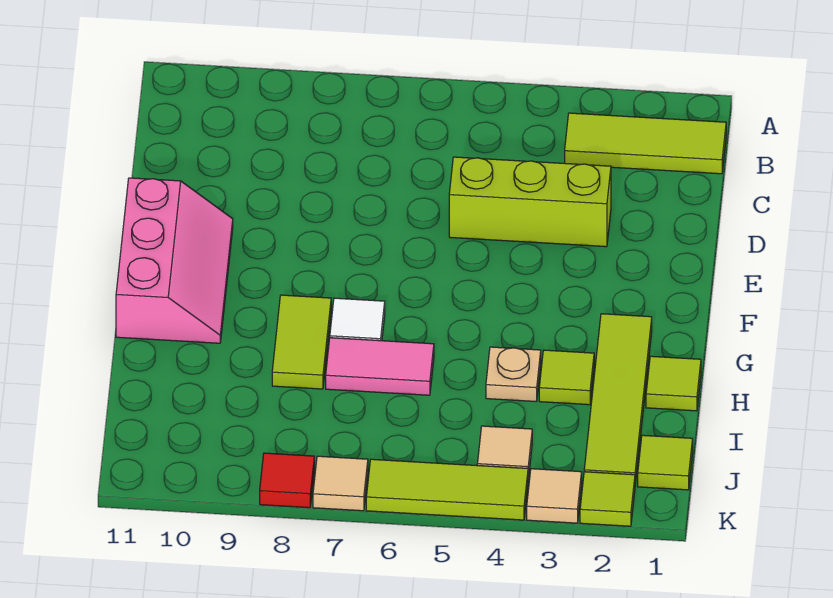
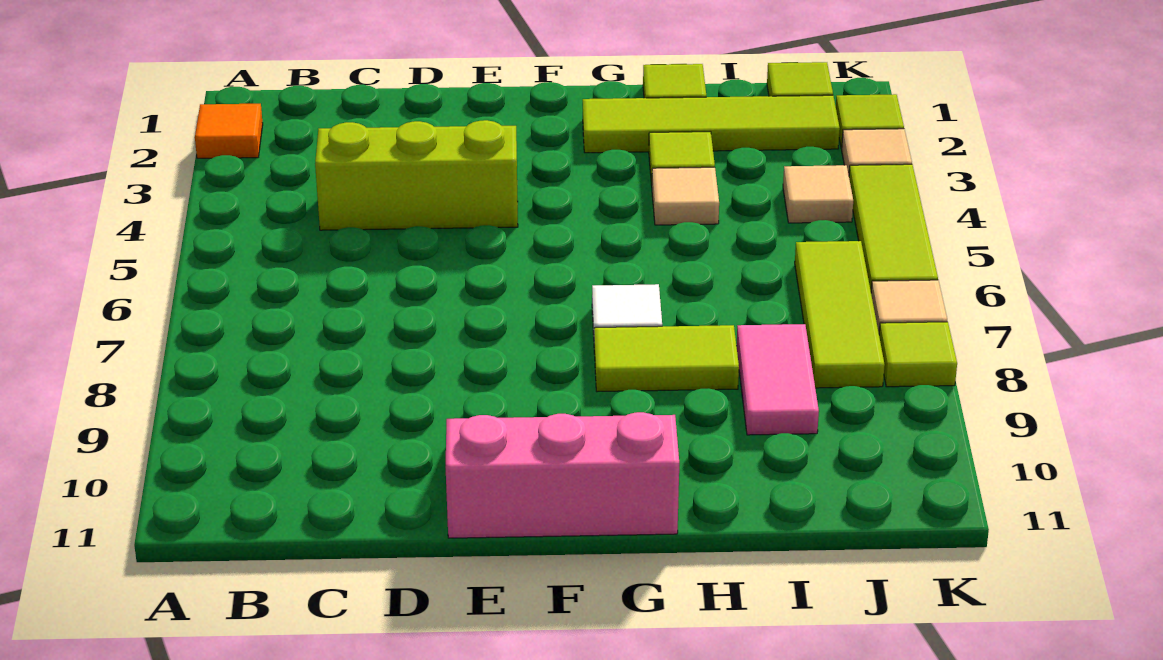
none -> orange 1x1 tile [195,104,263,158]
lime 1x3 tile [565,113,726,174] -> lime 1x3 tile moved to [795,241,885,388]
lime 1x3 brick [449,157,611,247] -> lime 1x3 brick turned to [315,120,518,230]
tan 1x1 plate [486,347,541,401] -> tan 1x1 tile [652,167,719,225]
pink 1x2 tile [326,338,434,395] -> pink 1x2 tile moved to [737,324,819,435]
red 1x1 tile [260,453,314,508] -> lime 1x1 tile [879,322,957,387]

